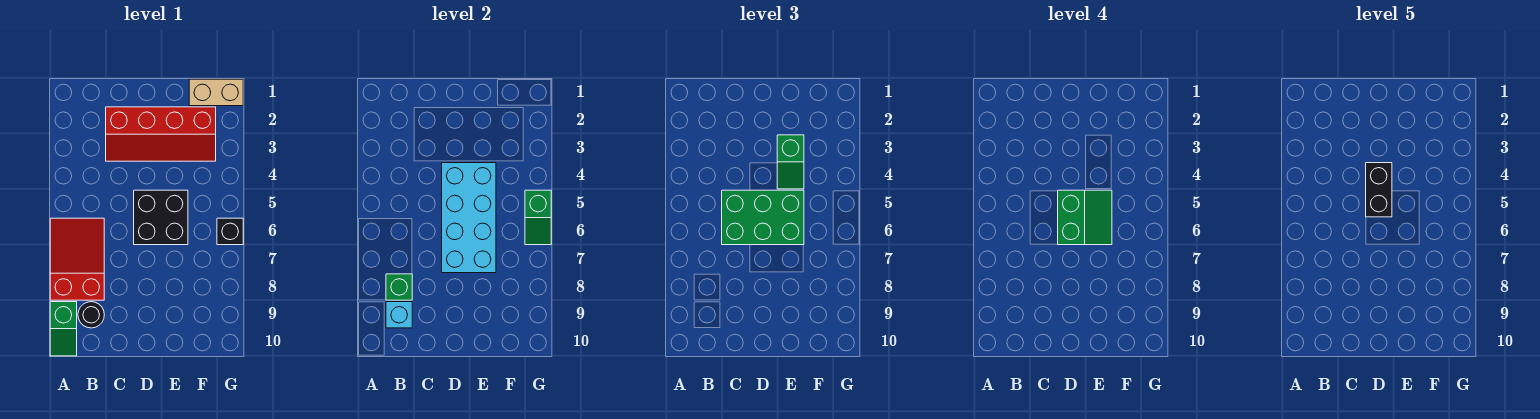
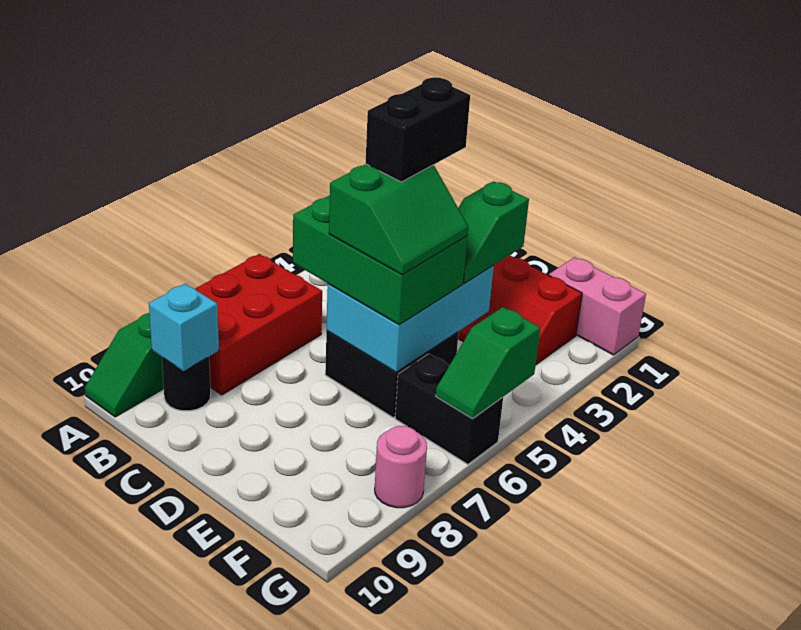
red 2x3 slope [50,218,104,300] -> red 2x3 brick [195,254,322,395]
green 1x1 brick [386,274,412,300] -> none
cyan 2x4 brick [442,163,496,273] -> cyan 2x3 brick [326,265,494,372]
tan 1x2 brick [189,79,243,106] -> pink 1x2 brick [549,257,646,355]
black 1x1 brick [217,218,243,245] -> black 1x2 brick [395,354,503,464]
none -> pink 1x1 round brick [375,426,427,508]

